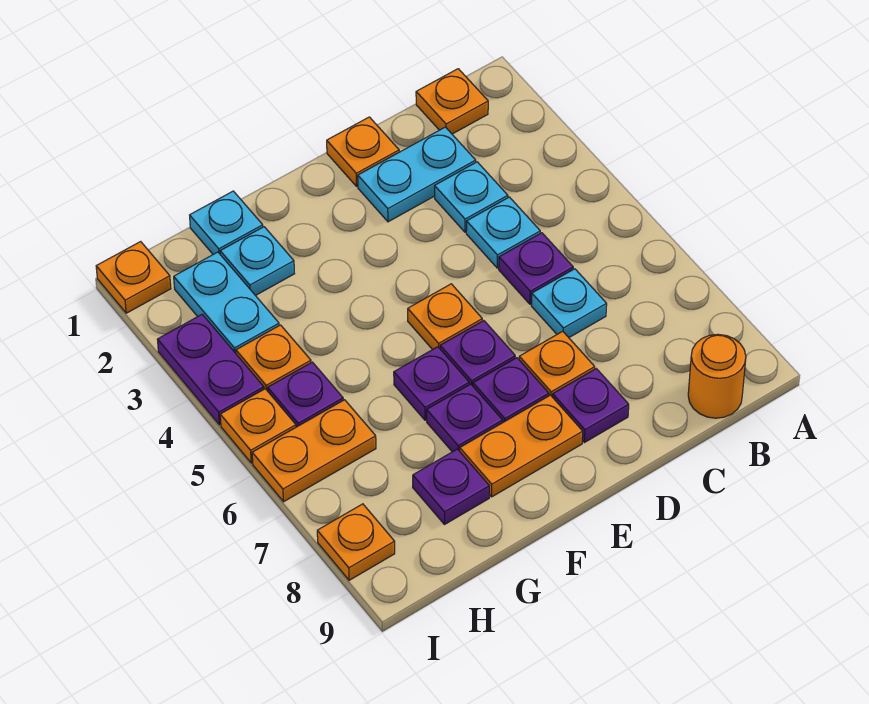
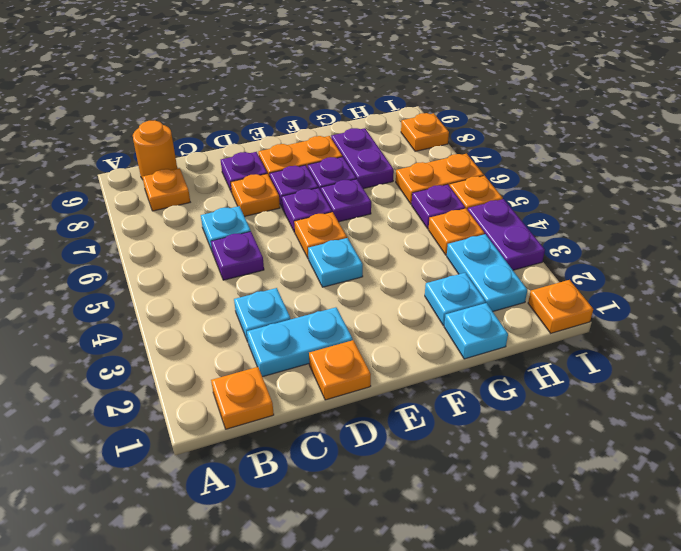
none -> orange 1x1 plate [143,168,190,211]
cyan 1x1 plate [466,197,540,268] -> cyan 1x1 plate moved to [308,238,363,287]
purple 1x1 plate [413,449,489,525] -> purple 1x2 plate [331,128,394,189]

